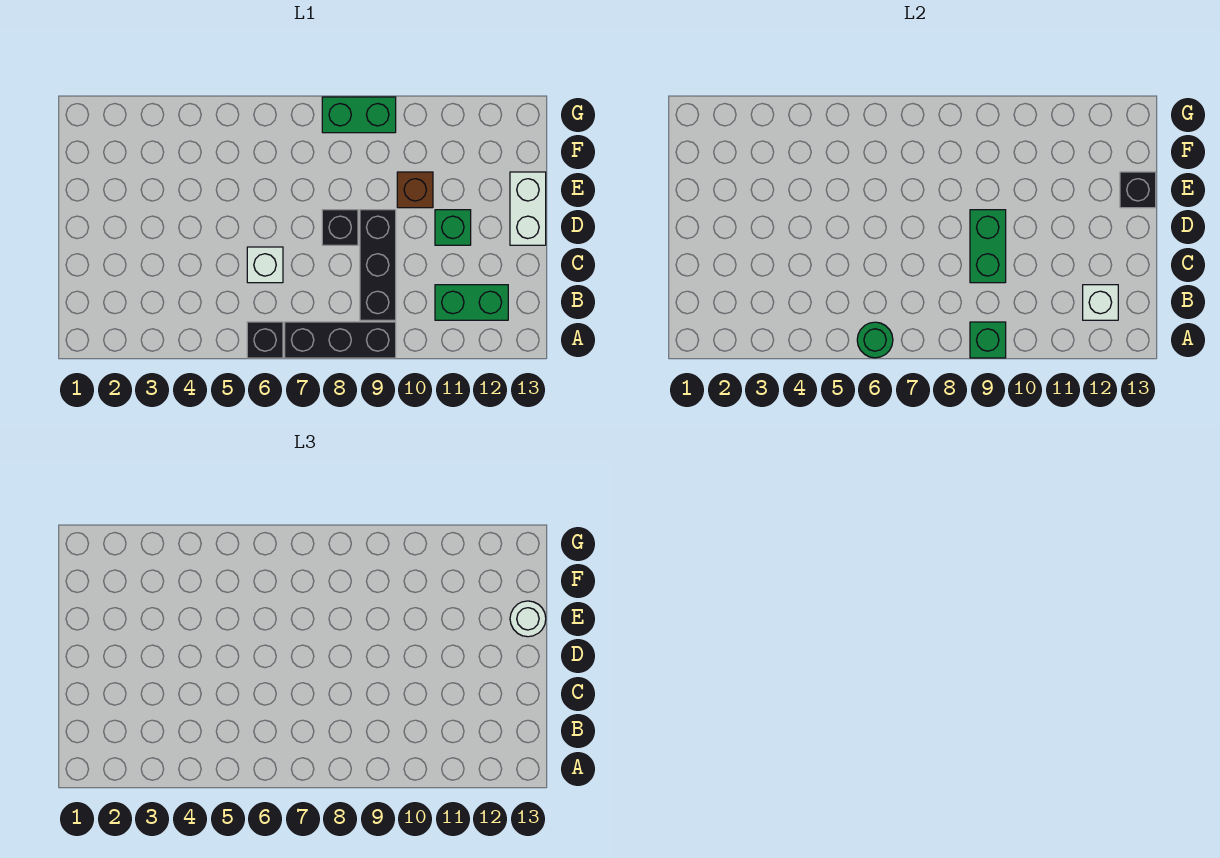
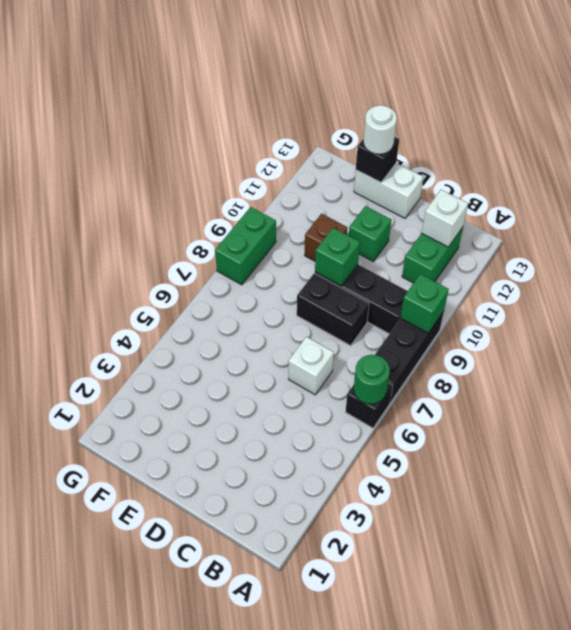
green 1x2 brick [970,210,1006,283] -> green 1x1 brick [315,228,360,286]
black 1x1 brick [322,210,358,245] -> black 1x2 brick [297,273,369,346]

